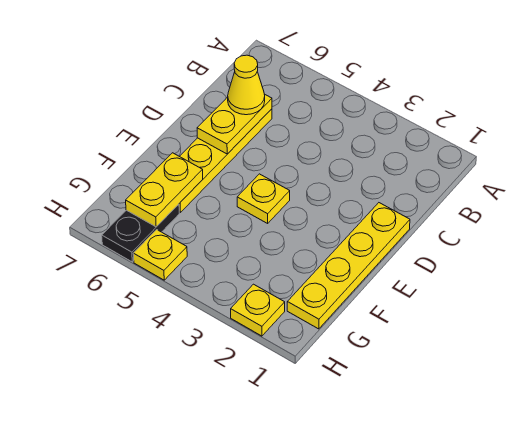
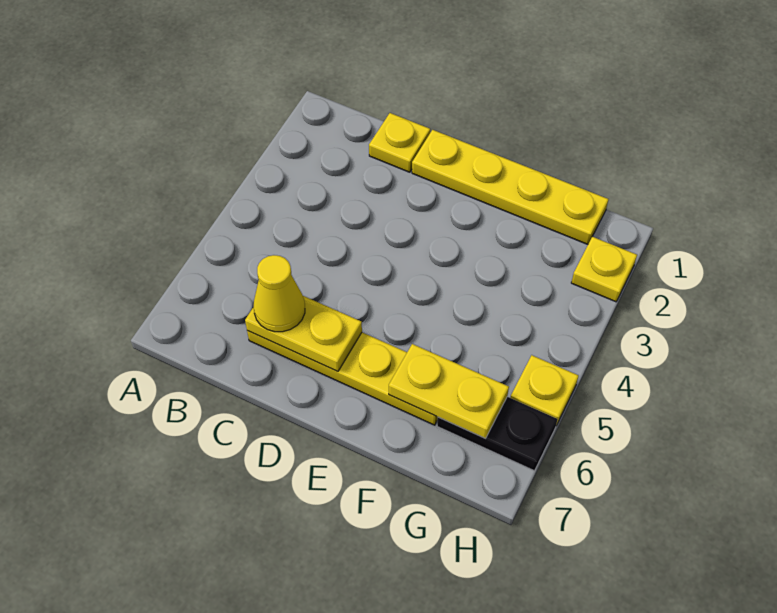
yellow 1x1 plate [237,174,290,223] -> yellow 1x1 plate moved to [369,113,430,172]

